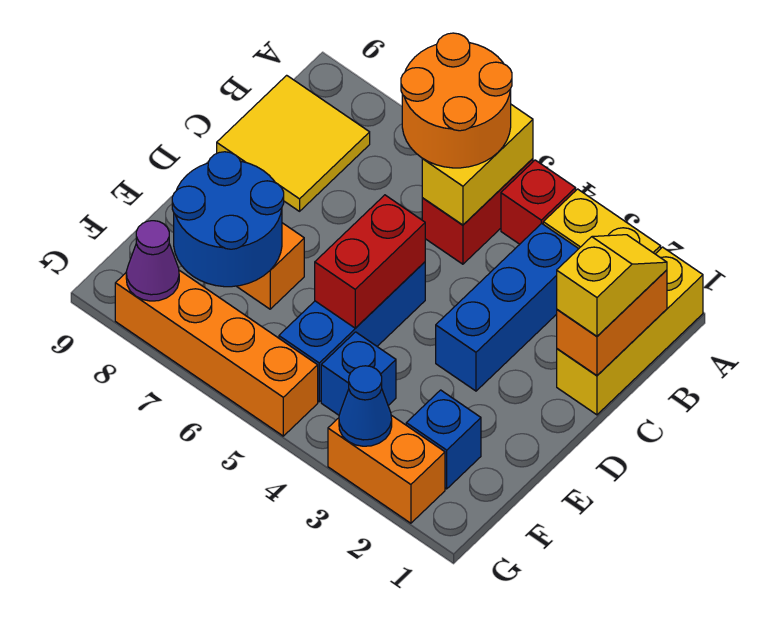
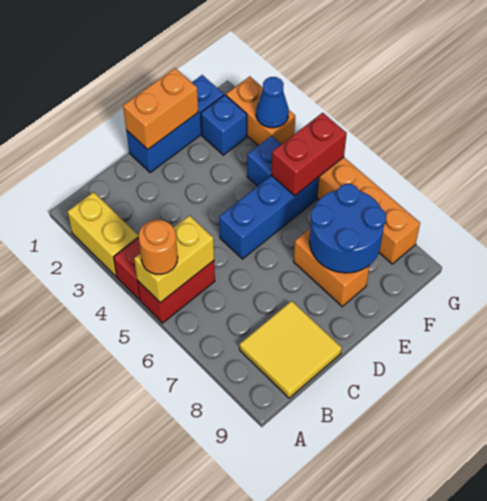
yellow 1x3 brick [557,247,703,415] -> none
orange 2x2 round brick [401,33,512,168] -> orange 1x1 round brick [139,220,178,274]
orange 1x2 brick [557,270,667,375] -> orange 1x2 brick moved to [123,68,198,149]
yellow 1x2 slope [557,235,667,336] -> none
blue 1x3 brick [436,223,578,391] -> blue 1x3 brick moved to [126,75,224,172]
red 1x2 brick [315,195,425,328] -> red 1x2 brick moved to [271,113,347,196]
purple 1x1 cone [126,221,179,301] -> none

